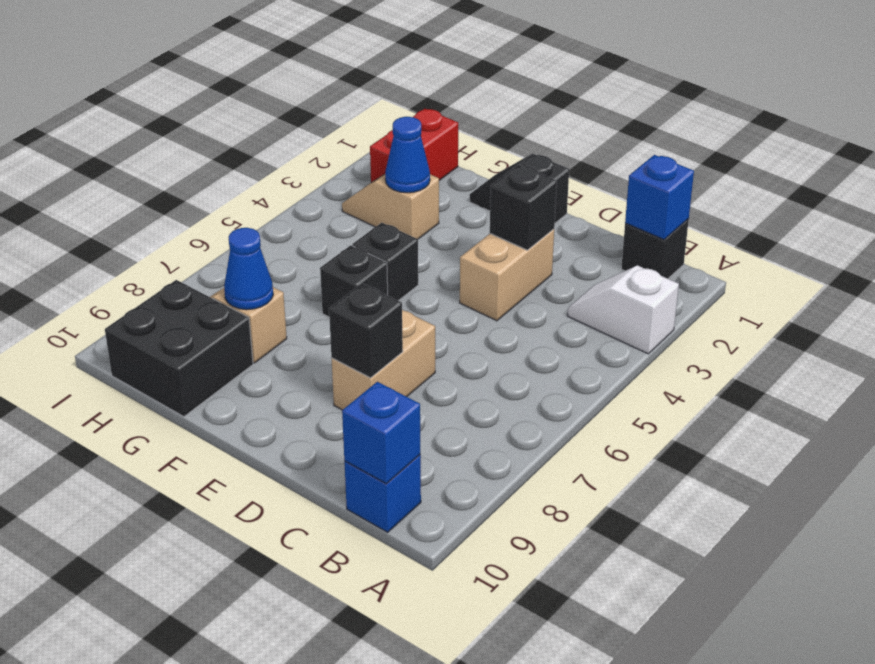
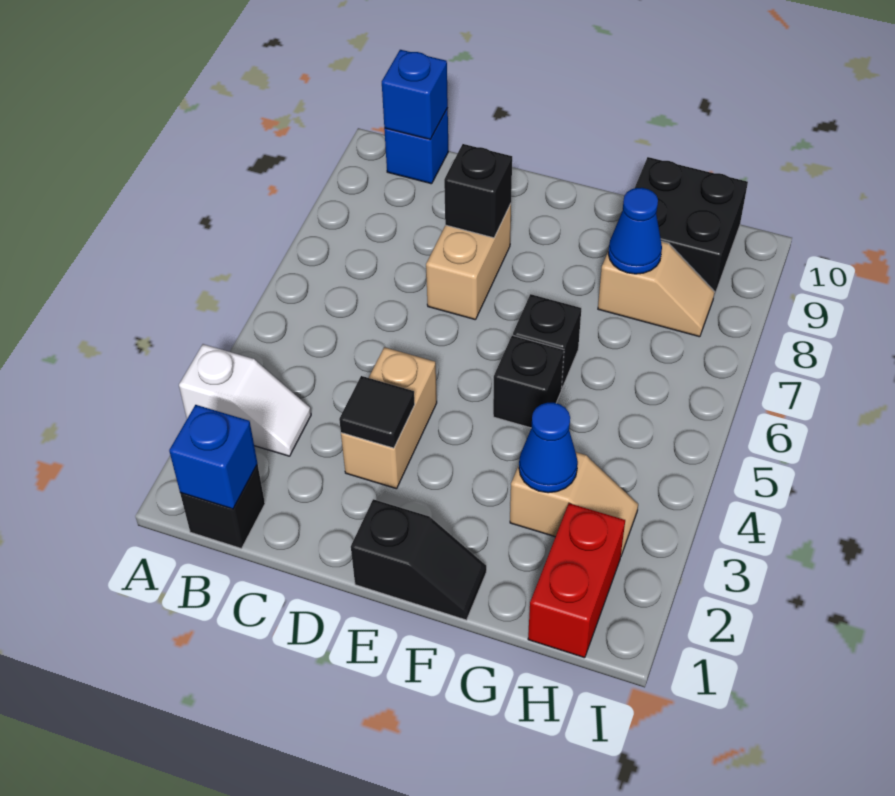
black 1x1 brick [490,165,557,250] -> black 1x1 tile [339,376,415,448]

